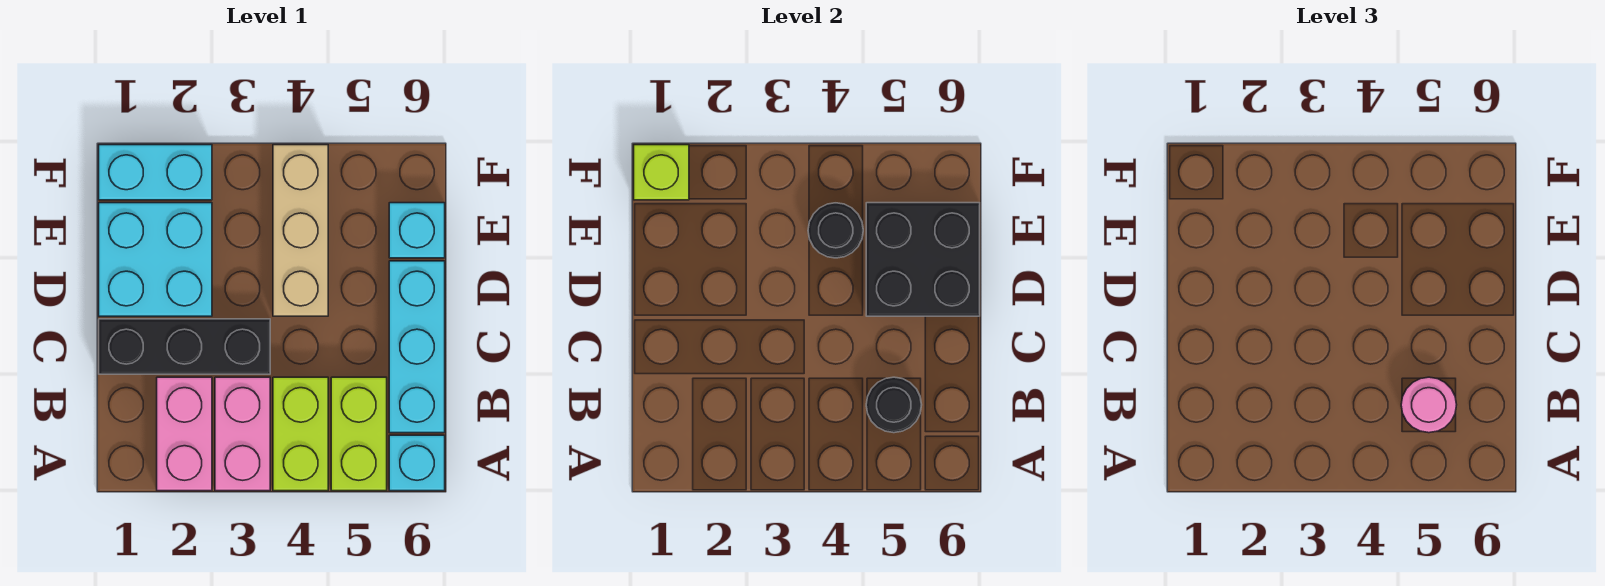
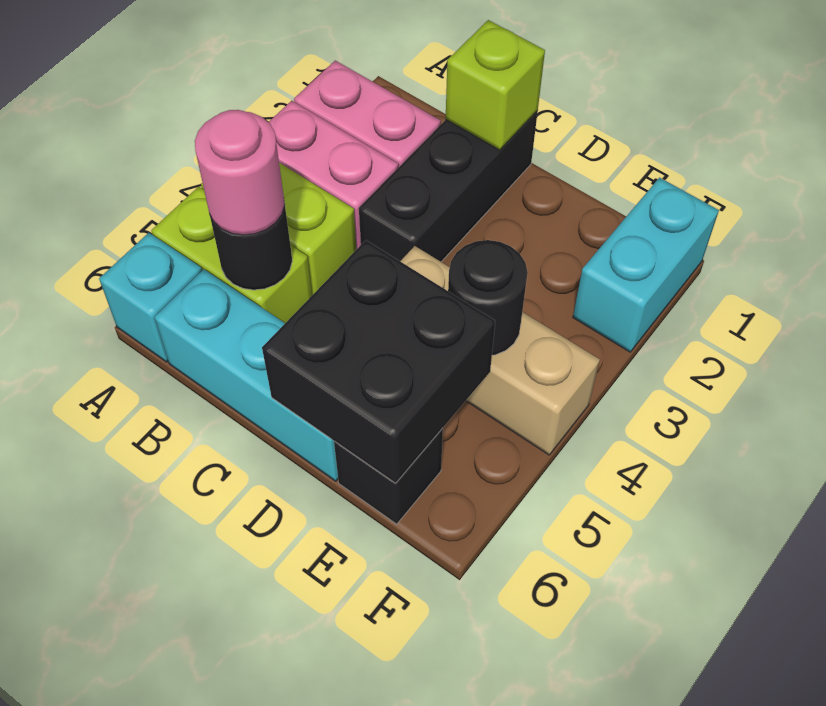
cyan 2x2 brick [99,203,212,316] -> none
cyan 1x1 brick [389,203,445,258] -> black 1x1 brick [334,428,443,524]
lime 1x1 brick [634,145,689,200] -> lime 1x1 brick moved to [446,20,545,150]

